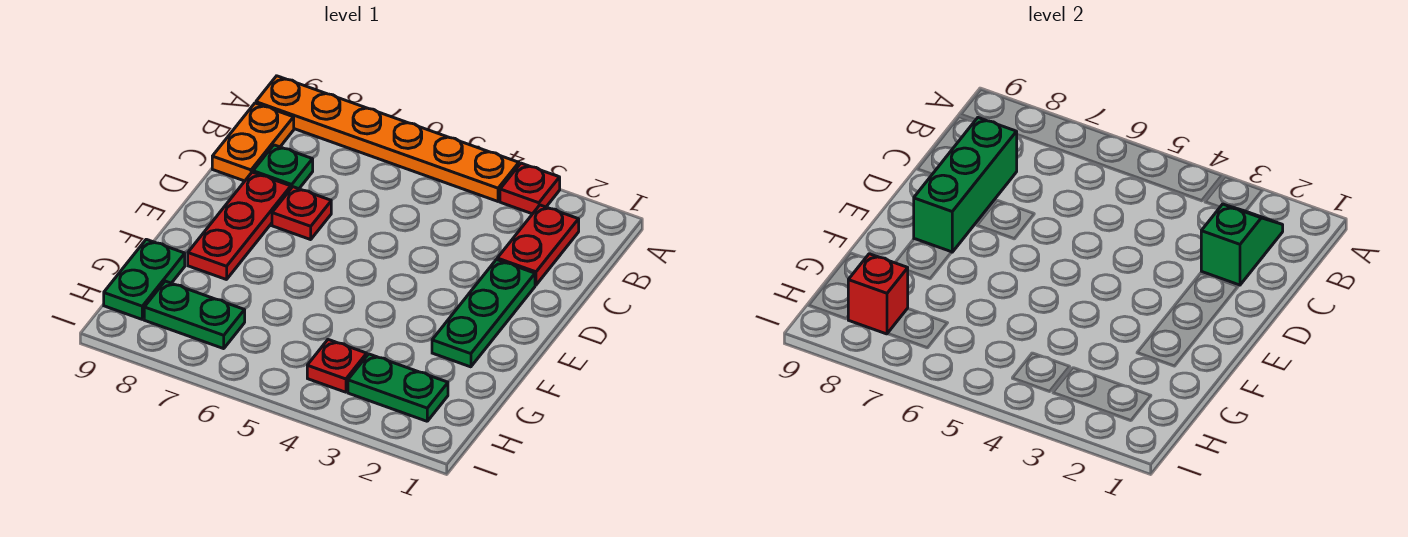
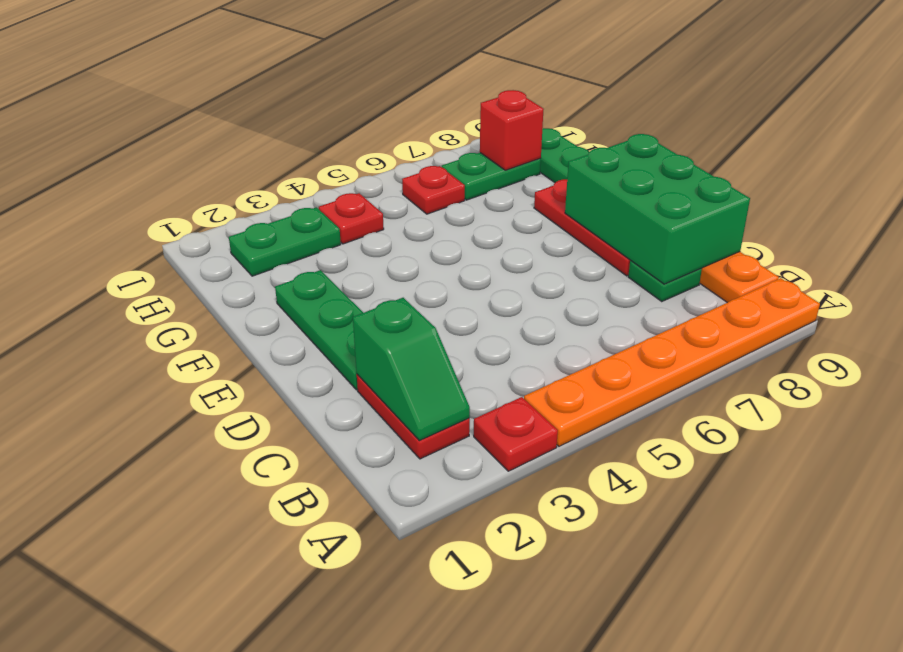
green 1x3 brick [914,118,1017,252] -> green 2x3 brick [565,134,750,284]
red 1x1 plate [272,187,331,240] -> red 1x1 plate moved to [402,166,465,214]

